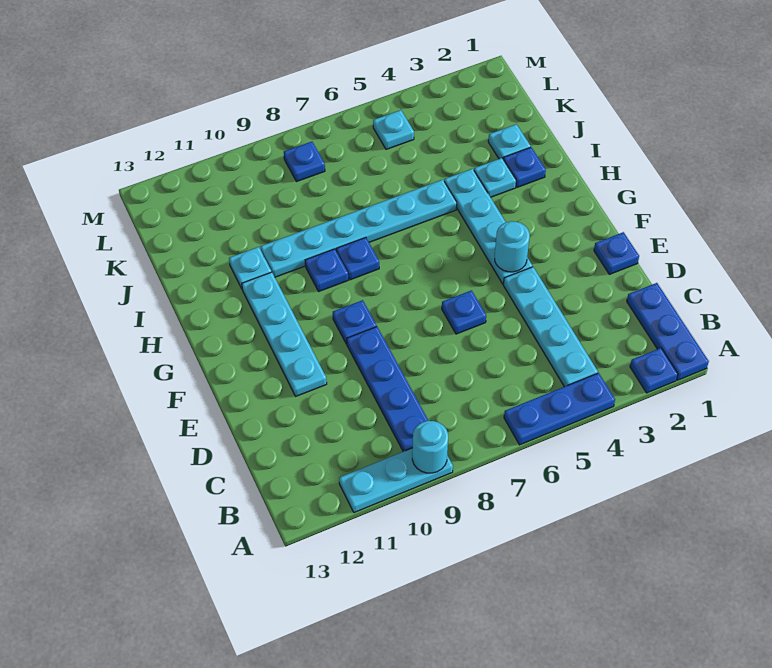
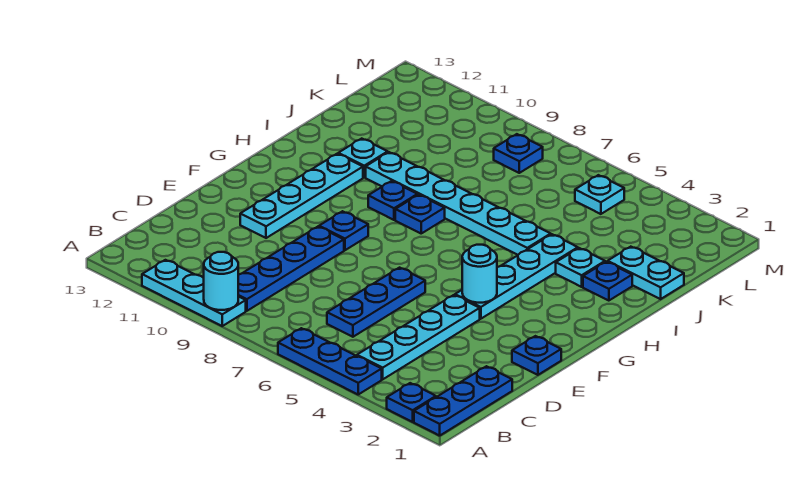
blue 1x1 plate [442,290,486,334] -> blue 1x3 plate [327,268,425,337]
cyan 1x1 plate [488,124,531,159] -> cyan 1x2 plate [608,247,684,299]

